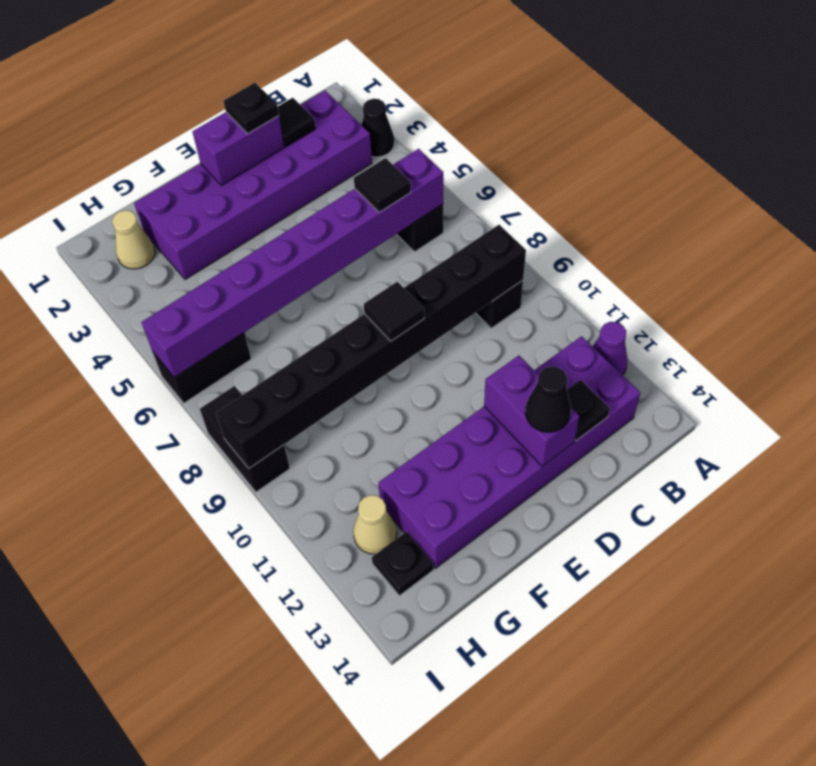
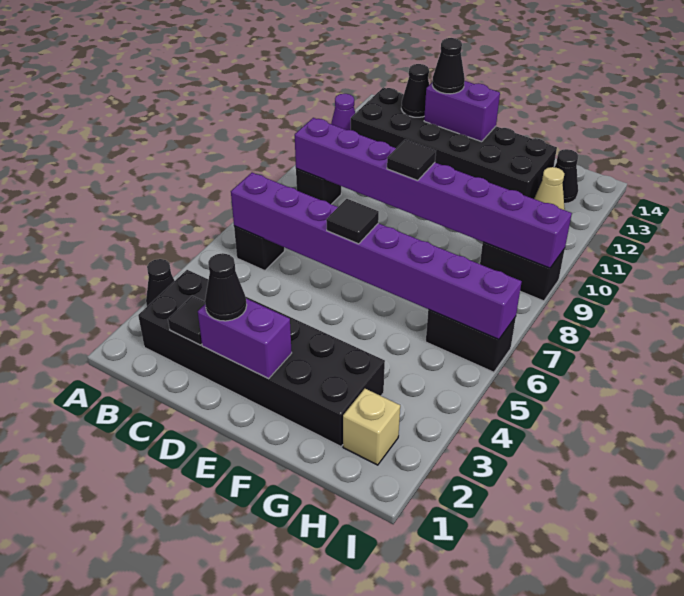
purple 2x6 brick [134,90,372,280] -> black 2x6 brick [138,270,385,446]
black 1x8 brick [216,225,526,468] -> purple 1x8 brick [295,118,572,268]
purple 2x6 brick [378,336,640,568] -> black 2x6 brick [351,87,557,199]
black 1x1 tile [354,158,411,213] -> black 1x1 tile moved to [326,199,379,244]
black 1x1 plate [567,380,610,441] -> black 1x1 cone [401,64,429,117]
black 1x1 plate [224,83,279,134] -> black 1x1 cone [205,253,247,321]
purple 1x2 brick [484,355,579,466] -> purple 1x2 brick turned to [424,81,500,142]
tan 1x1 cone [112,210,155,269] -> tan 1x1 brick [343,389,400,465]
black 1x1 plate [372,532,434,596] -> black 1x1 cone [555,149,578,204]
black 1x2 brick [200,386,290,492] -> black 1x2 brick turned to [480,242,565,301]

